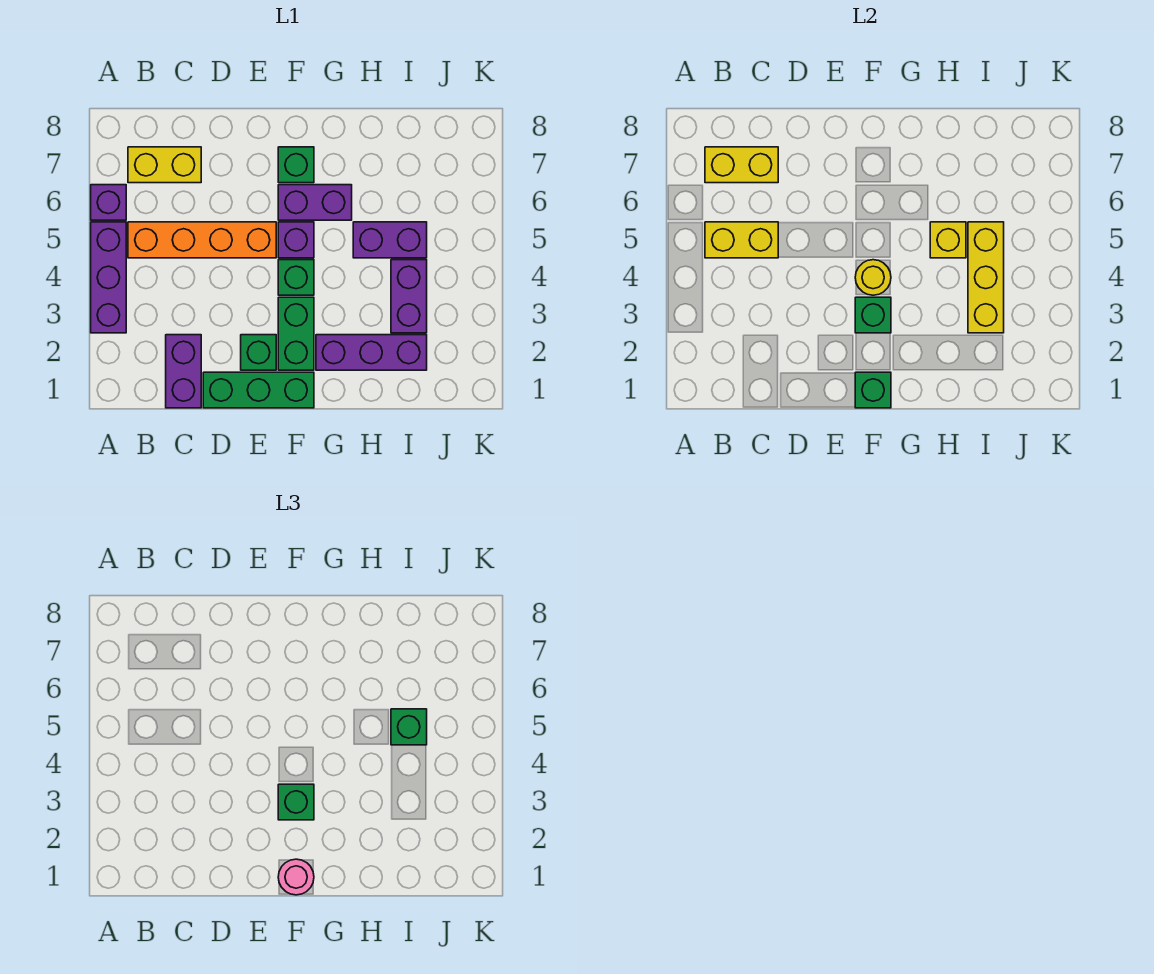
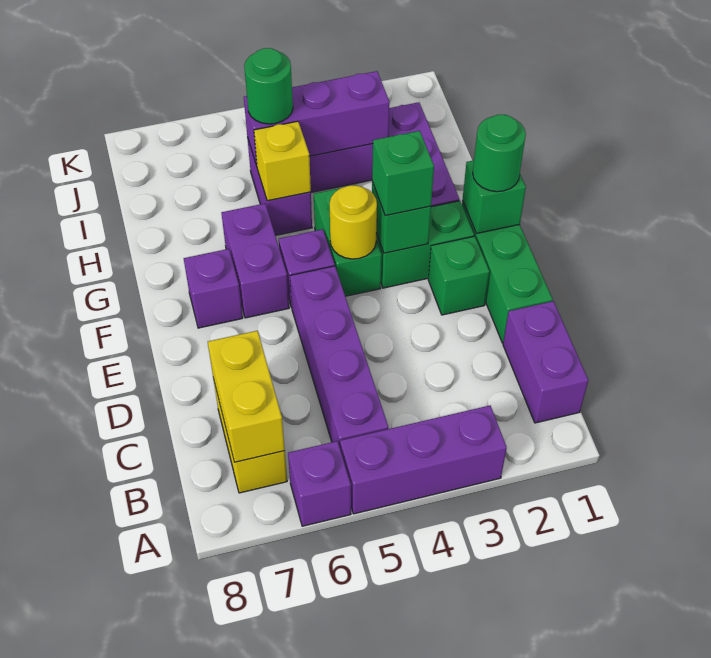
orange 1x4 brick [128,222,276,258] -> purple 1x4 brick [290,266,388,447]
yellow 1x2 brick [705,222,778,258] -> none
purple 1x2 brick [166,335,201,408] -> purple 1x2 brick turned to [503,301,588,423]
pink 1x1 round brick [278,859,314,895] -> green 1x1 round brick [473,115,526,192]
green 1x1 brick [278,260,314,295] -> green 1x2 brick [314,185,382,296]
green 1x1 brick [278,147,314,183] -> purple 1x1 brick [184,249,243,328]
yellow 1x3 brick [968,222,1004,333] -> purple 1x3 brick [244,71,390,166]
green 1x1 brick [391,709,427,745] -> green 1x1 round brick [244,48,293,124]

